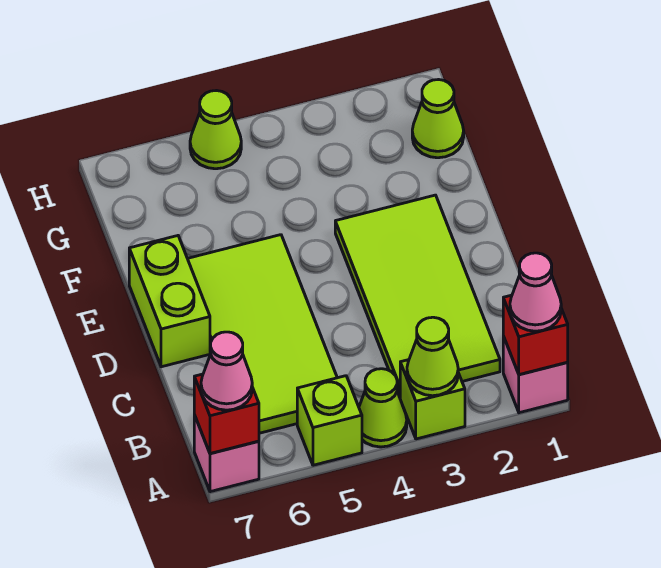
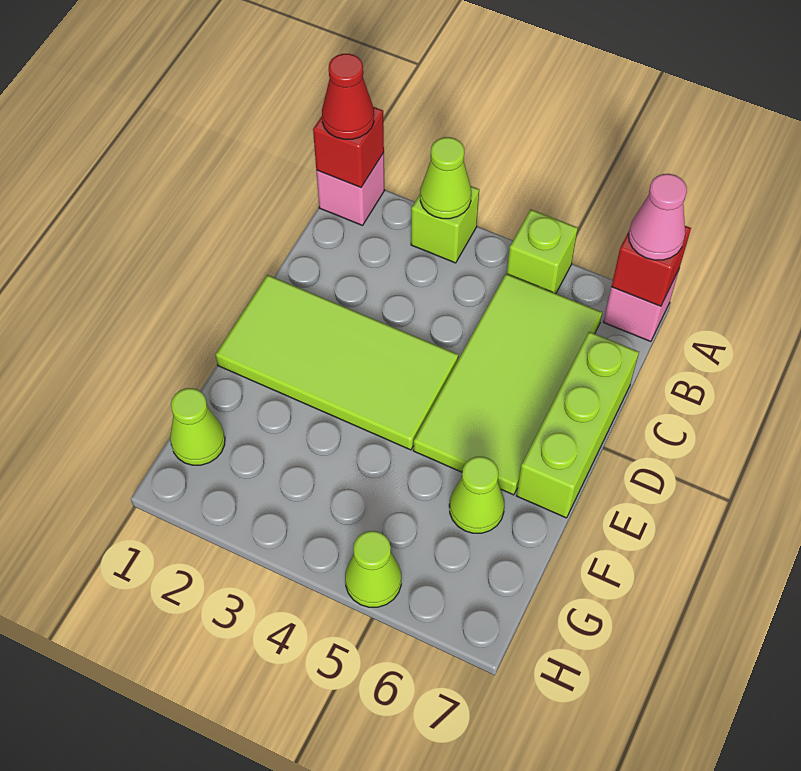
pink 1x1 cone [510,253,561,331] -> red 1x1 cone [322,54,374,139]
lime 1x1 cone [359,369,407,447] -> lime 1x1 cone moved to [449,457,504,533]
lime 2x4 tile [335,195,500,397] -> lime 2x4 tile turned to [216,275,458,450]
lime 1x2 brick [129,236,210,367] -> lime 1x3 brick [516,332,639,518]

